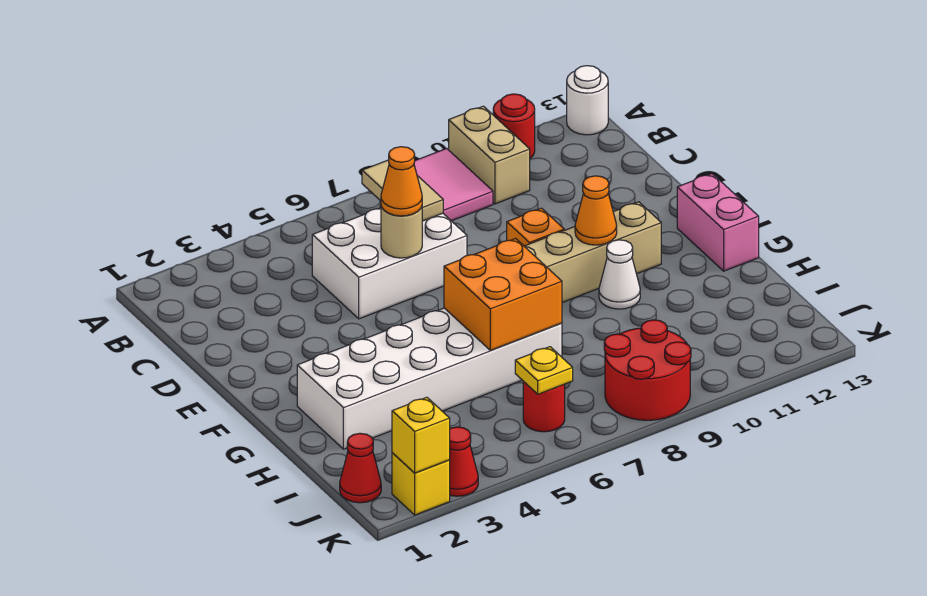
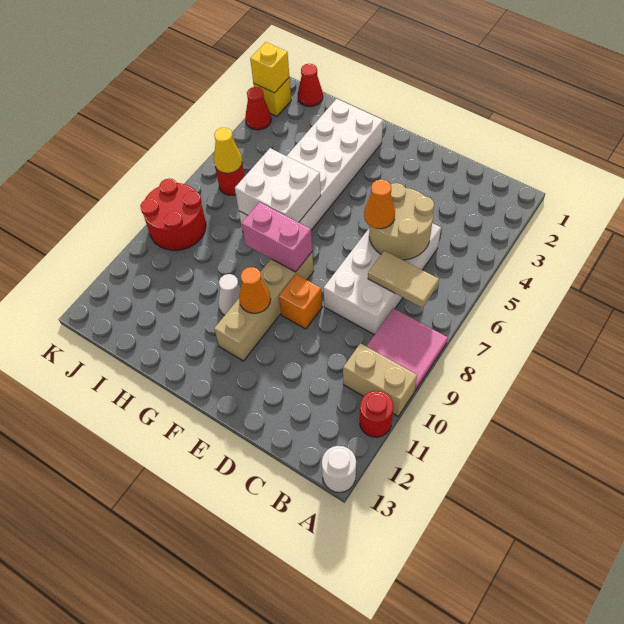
white 2x3 brick [312,208,467,319] -> white 2x4 brick [324,223,441,335]
tan 1x1 round brick [381,207,422,258] -> tan 2x2 round brick [369,183,434,260]
pink 1x2 brick [677,174,759,271] -> pink 1x2 brick moved to [242,202,312,272]
orange 2x2 brick [444,239,562,350] -> white 2x2 brick [235,148,321,222]
yellow 1x1 plate [515,347,573,394] -> yellow 1x1 cone [214,128,242,173]

